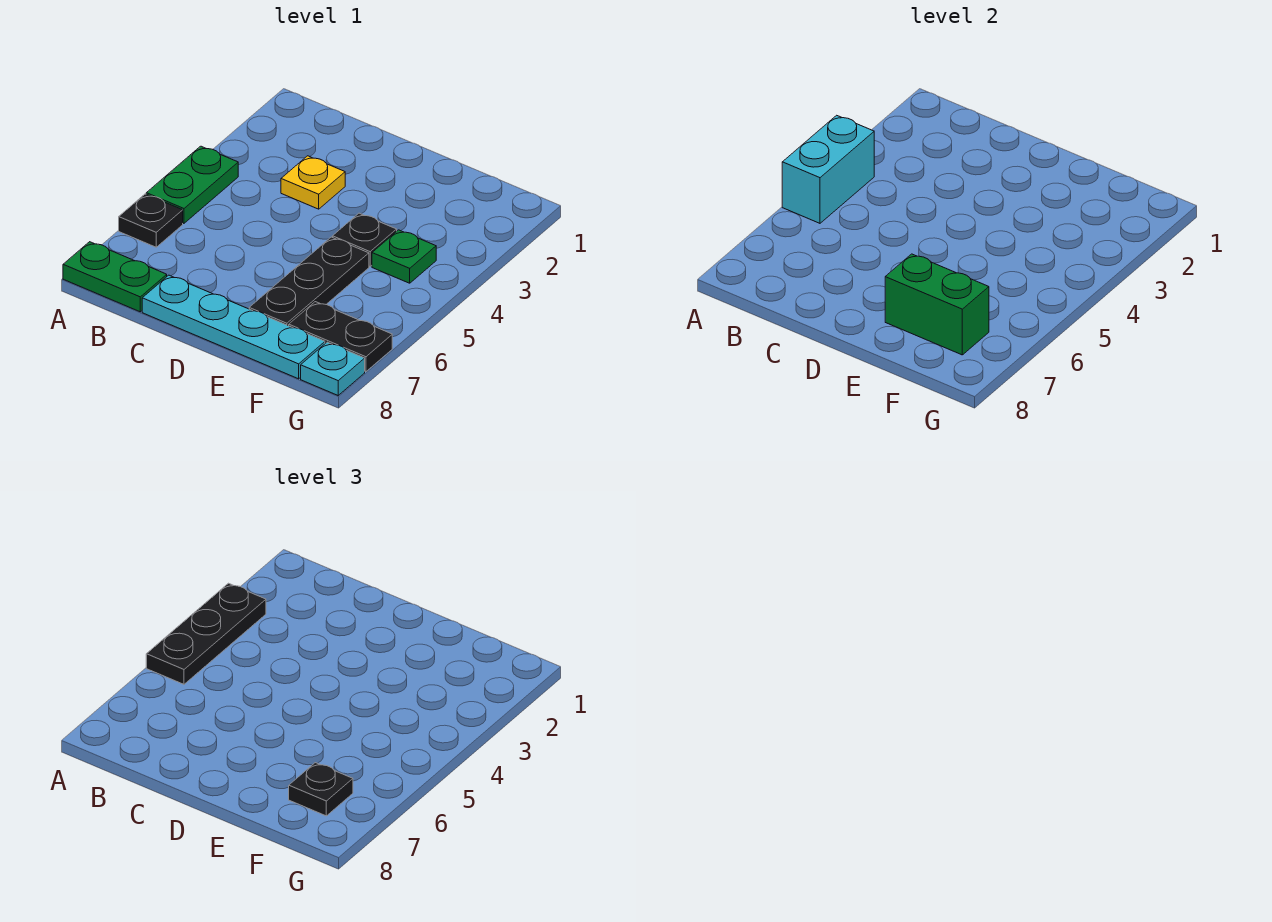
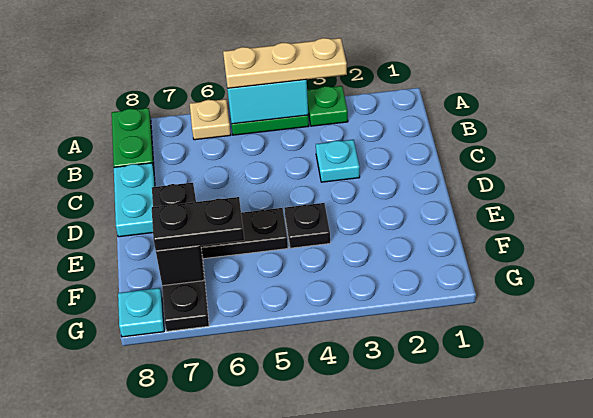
black 1x3 plate [146,583,266,684] -> tan 1x3 plate [223,38,347,88]
black 1x1 plate [119,194,183,247] -> tan 1x1 plate [190,99,231,140]
yellow 1x1 plate [281,156,345,209] -> cyan 1x1 plate [316,140,360,182]
cyan 1x4 plate [142,275,325,379] -> cyan 1x2 plate [114,163,155,237]
green 1x2 brick [885,254,989,355] -> black 1x2 brick [152,183,204,286]
green 1x1 plate [372,230,436,283] -> green 1x1 plate moved to [307,86,348,126]
black 1x1 plate [289,763,353,816] -> black 1x2 plate [152,197,244,251]

